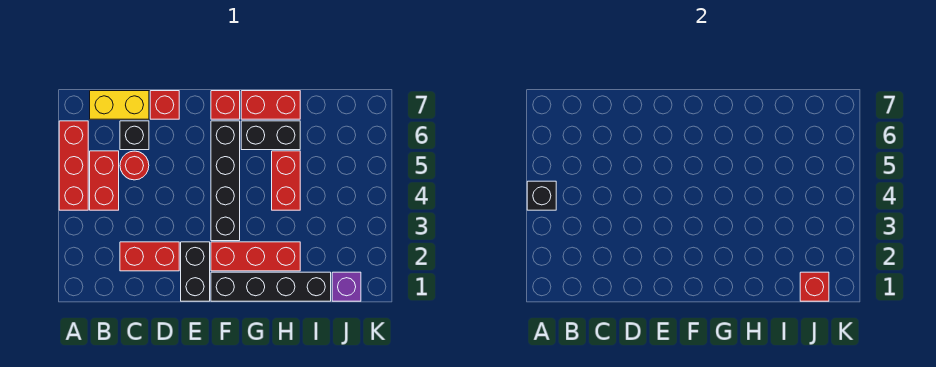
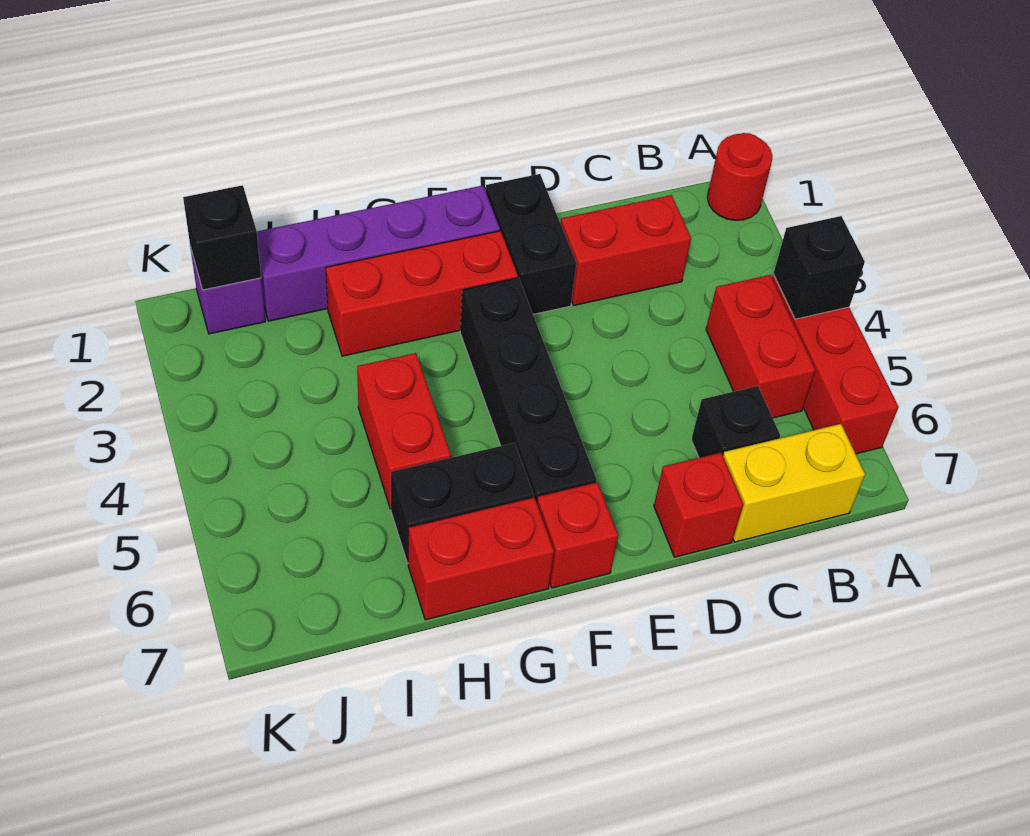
red 1x1 round brick [120,151,149,180] -> red 1x1 round brick moved to [707,133,773,220]
black 1x4 brick [211,272,331,301] -> purple 1x4 brick [257,186,500,321]
red 1x1 brick [800,272,829,301] -> black 1x1 brick [183,185,261,290]

